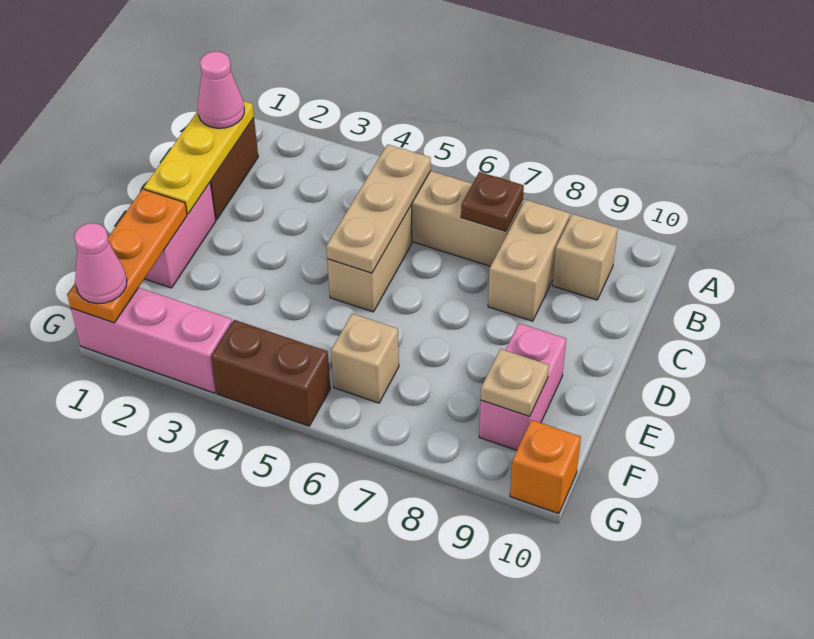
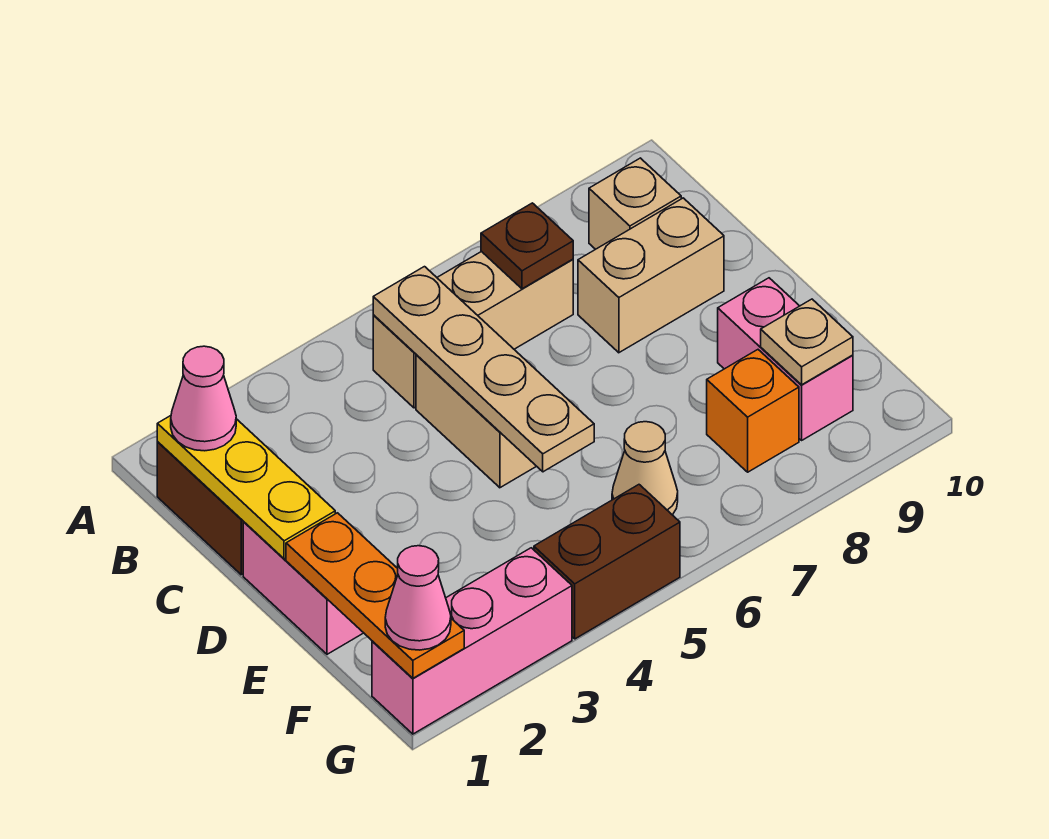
tan 1x3 plate [326,144,431,273] -> tan 1x4 plate [373,267,594,472]
tan 1x2 brick [488,200,570,321] -> tan 1x2 brick turned to [578,198,724,353]
tan 1x1 brick [331,314,399,403] -> tan 1x1 cone [612,422,678,515]
orange 1x1 brick [510,420,581,514] -> orange 1x1 brick moved to [707,350,799,472]

